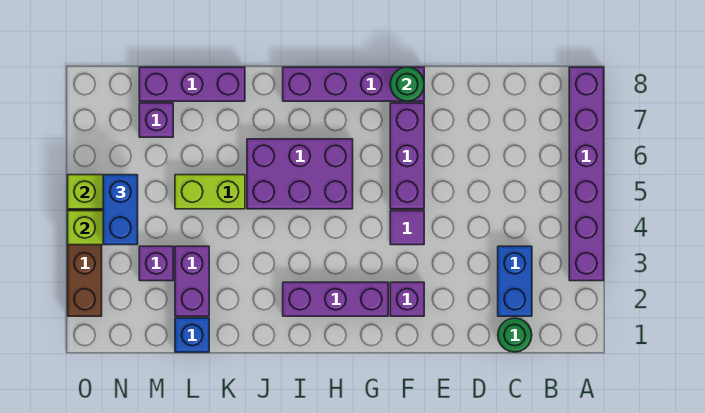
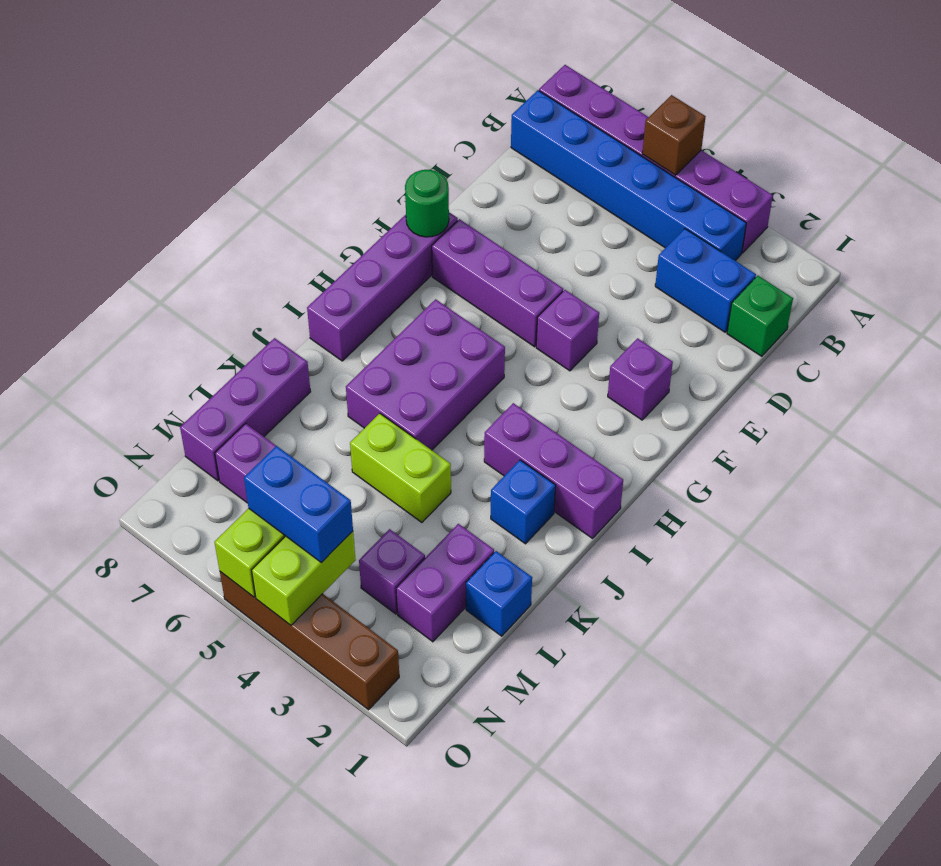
none -> brown 1x1 brick [642,95,706,175]
none -> blue 1x6 brick [511,90,746,261]
green 1x1 round brick [498,318,532,352] -> green 1x1 brick [727,276,793,356]
purple 1x1 tile [390,211,424,245] -> purple 1x1 brick [536,290,599,371]
purple 1x3 brick [283,282,388,316] -> purple 1x3 brick turned to [484,403,623,538]
none -> blue 1x1 brick [491,460,556,544]
lime 1x2 brick [175,175,245,209] -> lime 1x2 brick turned to [350,414,451,522]
purple 1x2 brick [175,246,209,316] -> purple 1x2 brick turned to [396,524,494,642]

